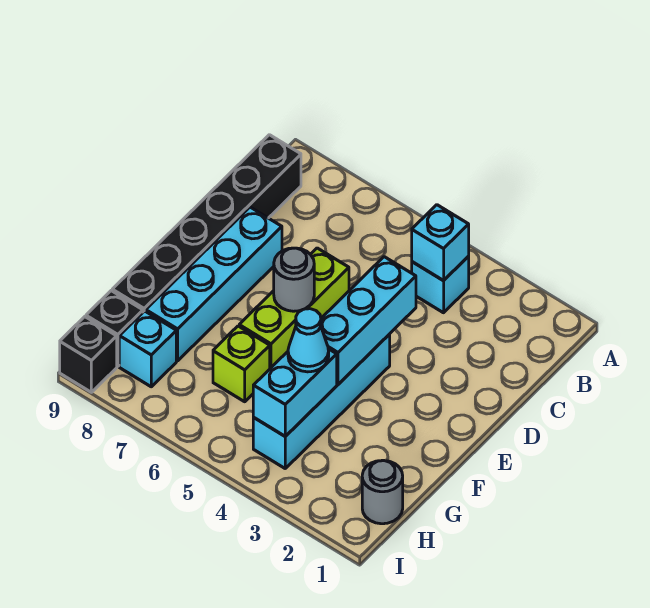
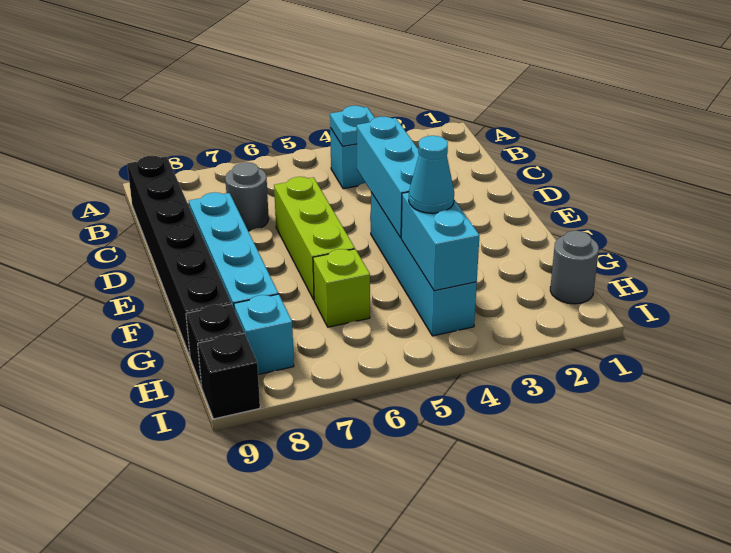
cyan 1x1 brick [412,205,469,281] -> cyan 1x1 plate [330,106,375,146]
grey 1x1 round brick [274,248,314,311] -> grey 1x1 round brick moved to [225,162,269,231]

